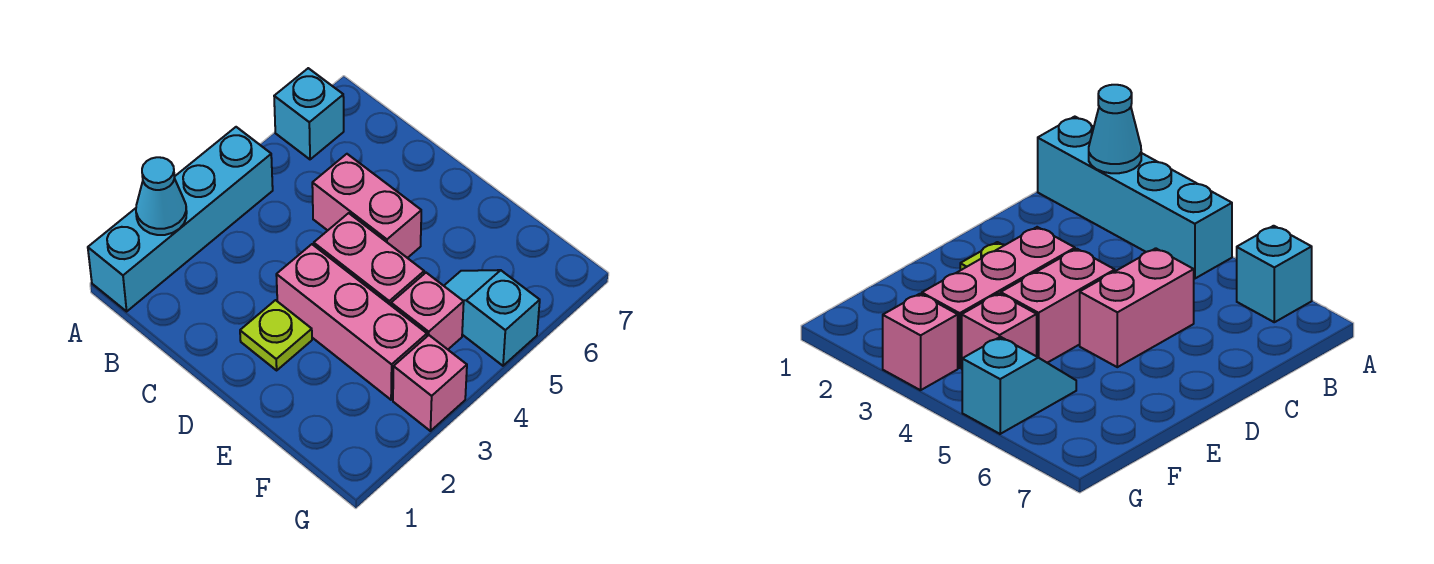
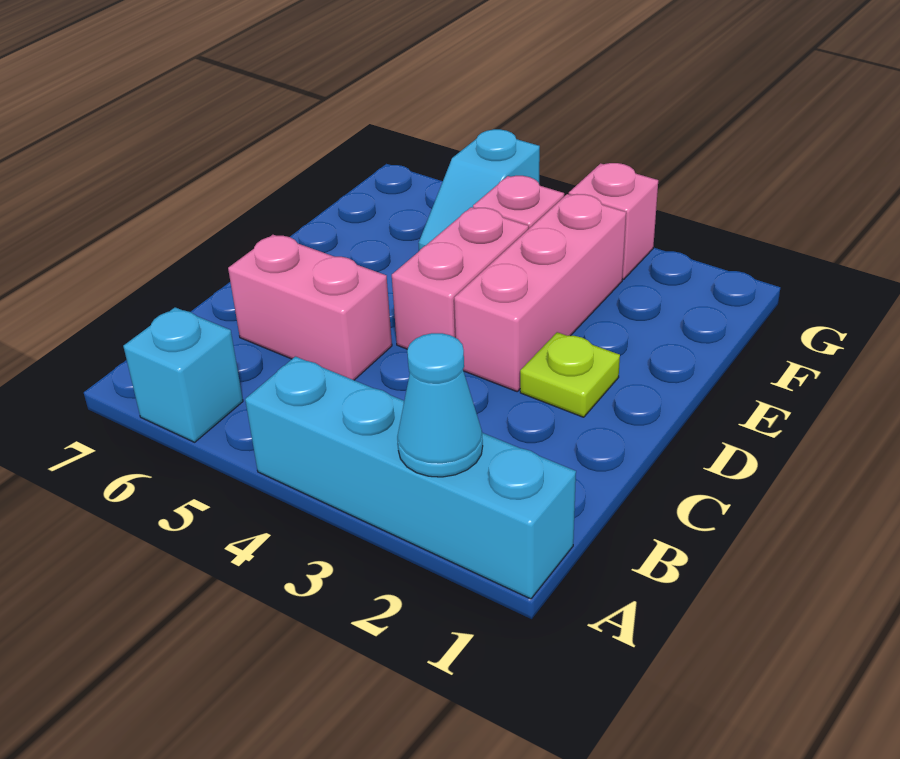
pink 1x2 brick [312,154,421,258] -> pink 1x2 brick turned to [228,235,392,380]

